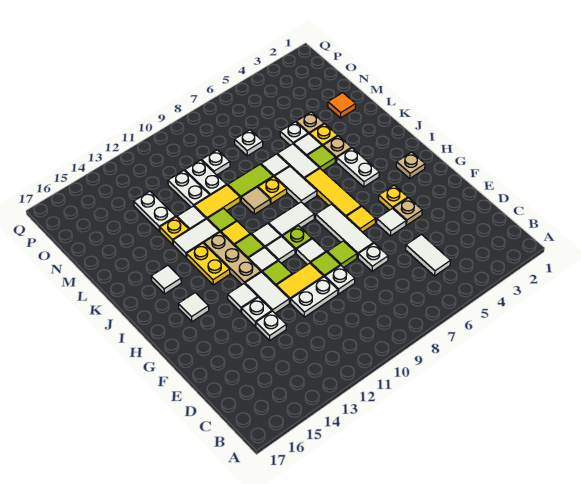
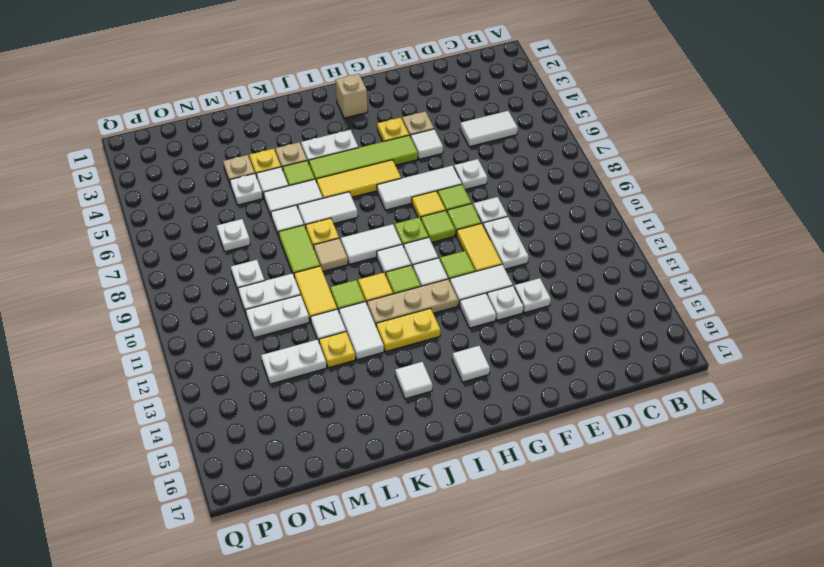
none -> lime 1x4 tile [309,135,418,180]
yellow 1x1 tile [346,206,375,232] -> yellow 1x1 tile moved to [412,191,445,219]
white 1x1 tile [296,239,326,265] -> lime 1x1 tile [421,210,455,243]
tan 1x1 plate [396,152,425,178] -> tan 1x1 brick [335,74,368,118]
white 1x2 tile [269,202,314,236] -> white 1x2 tile turned to [341,224,402,264]
orange 1x1 tile [328,93,356,118] -> none

